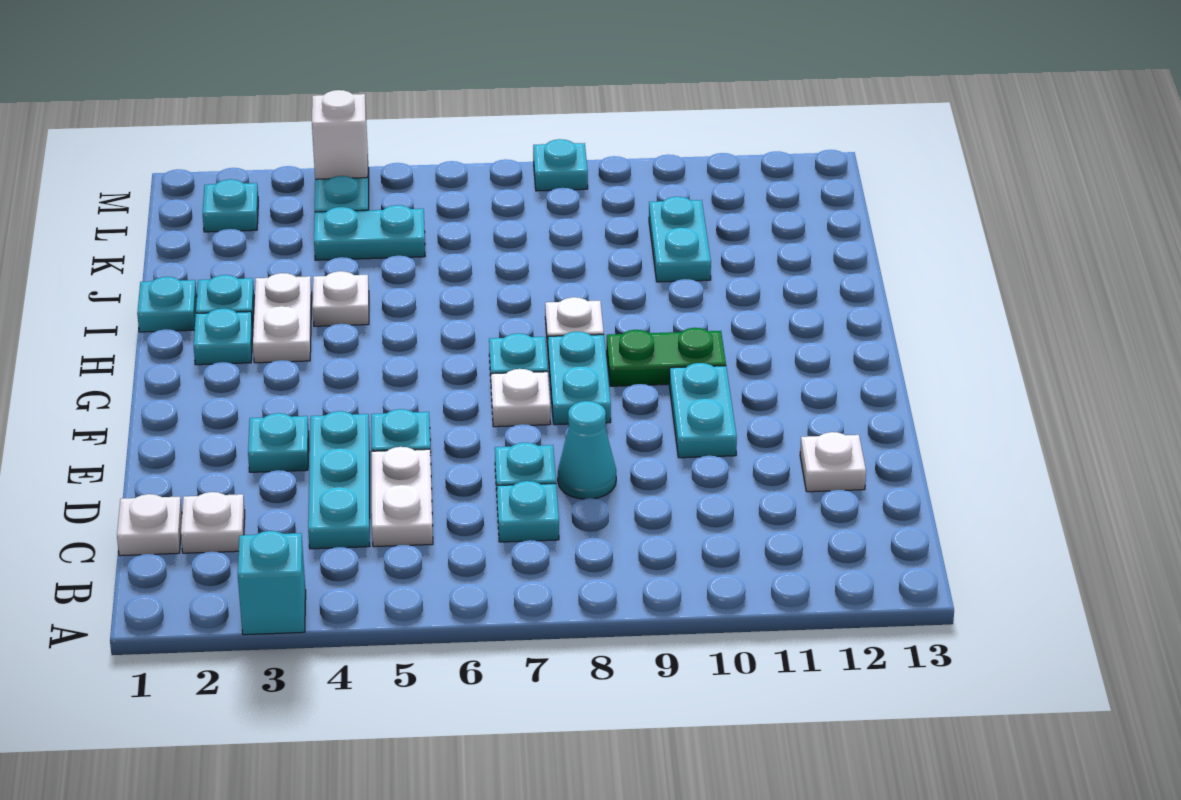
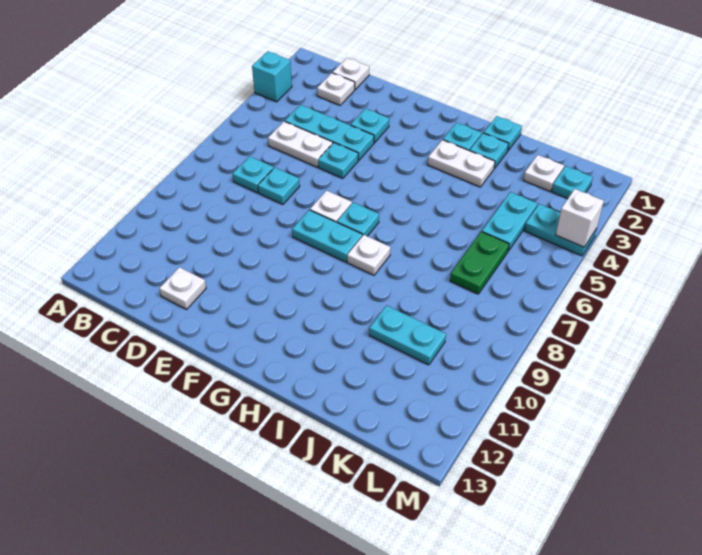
cyan 1x1 cone [558,401,616,499] -> none
cyan 1x2 plate [669,363,737,458] -> none
green 1x2 plate [607,328,726,386] -> green 1x2 plate moved to [450,232,509,294]
white 1x1 plate [313,271,369,326] -> white 1x1 plate moved to [523,155,564,191]
cyan 1x1 plate [533,139,588,191] -> none

